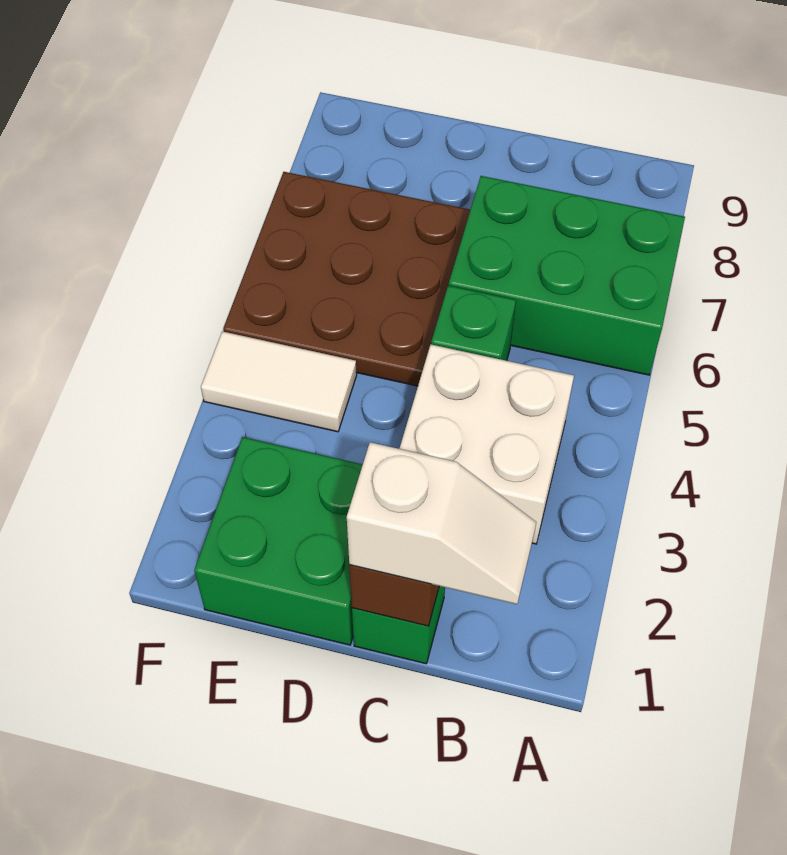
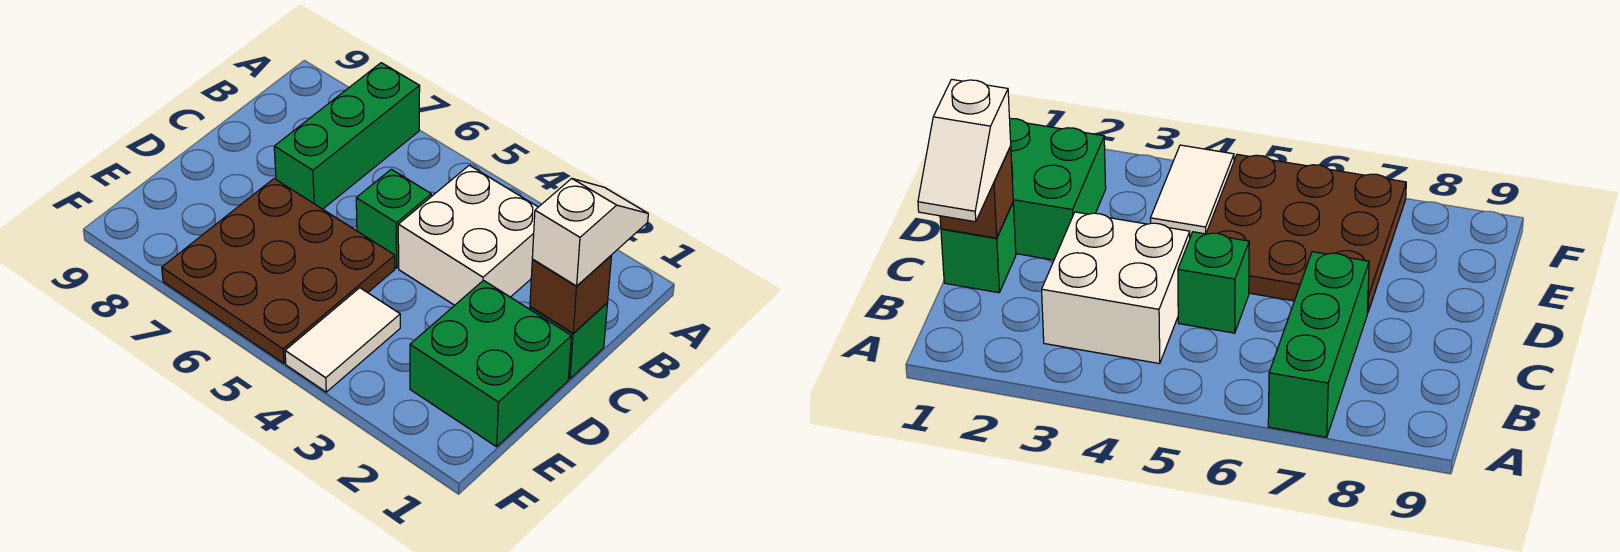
green 2x3 brick [449,176,685,375] -> green 1x3 brick [274,63,420,209]

